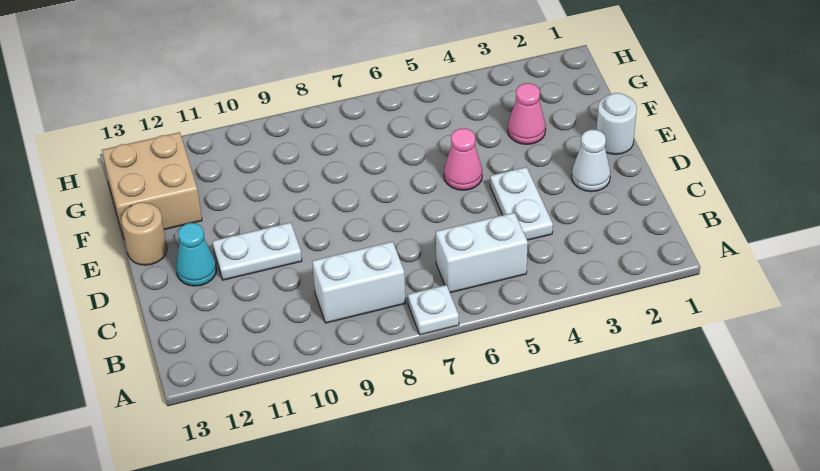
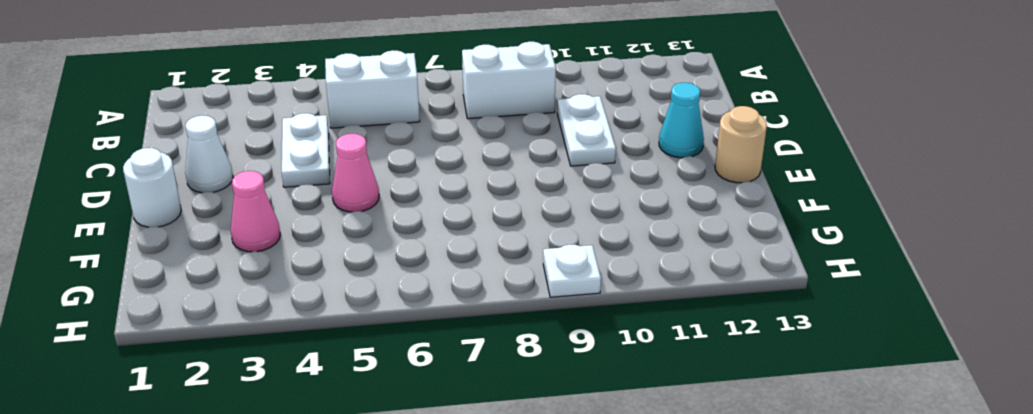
white 1x1 plate [408,285,459,335] -> white 1x1 plate moved to [543,245,601,297]
white 1x2 plate [212,222,302,280] -> white 1x2 plate turned to [557,94,616,166]
tan 2x2 brick [102,132,202,239] -> none

